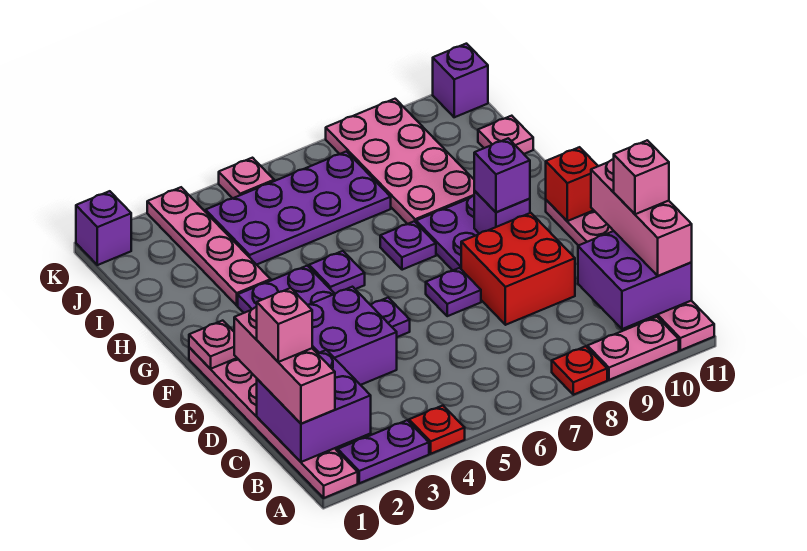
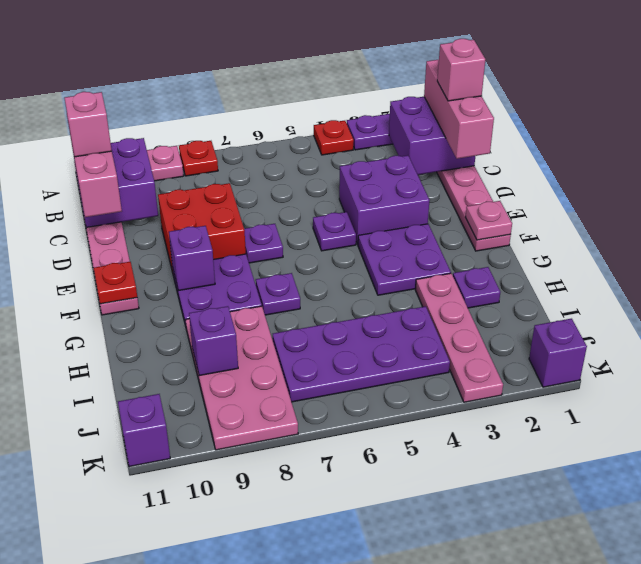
purple 1x1 brick [474,138,530,212] -> purple 1x1 brick moved to [189,306,238,376]
red 1x1 brick [546,147,598,221] -> red 1x1 plate [93,262,137,304]
purple 1x1 plate [309,251,365,294] -> purple 1x1 plate moved to [453,267,500,308]
pink 1x1 plate [478,116,533,154] -> none
pink 1x1 plate [219,158,274,198] -> none

